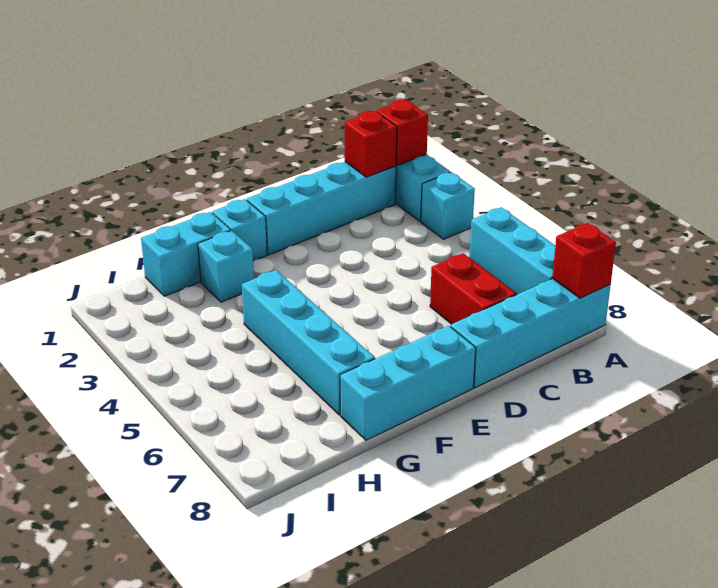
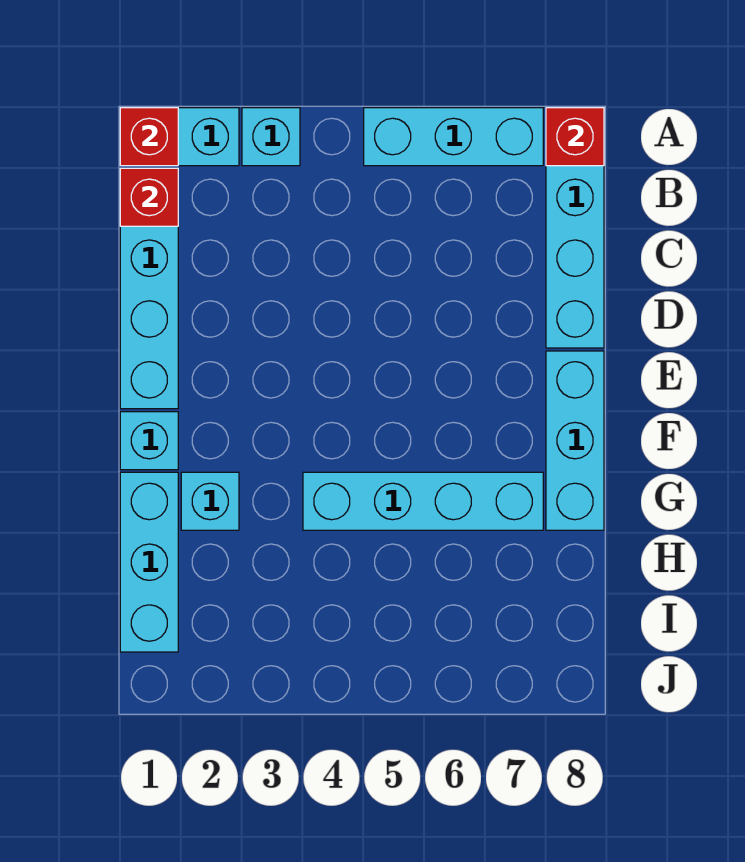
red 1x2 brick [430,253,516,324] -> none
cyan 1x2 brick [141,212,231,296] -> cyan 1x3 brick [120,472,178,652]

